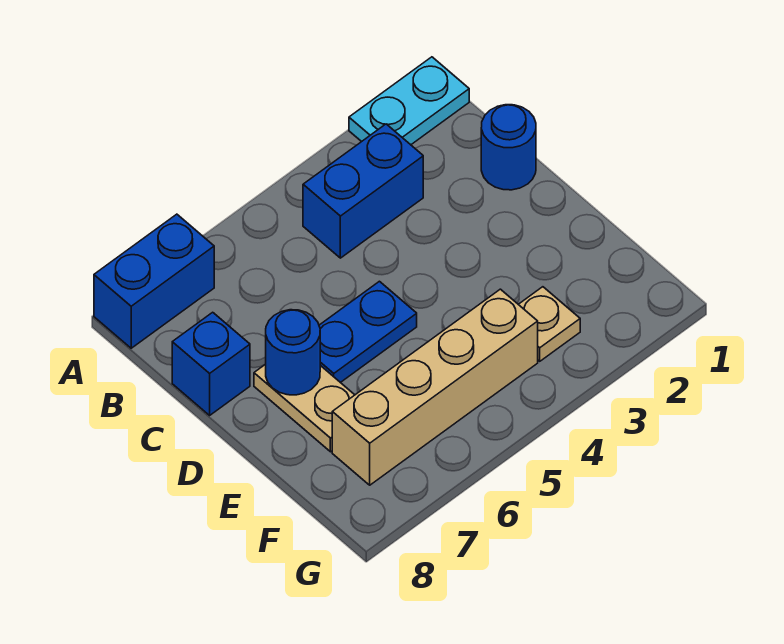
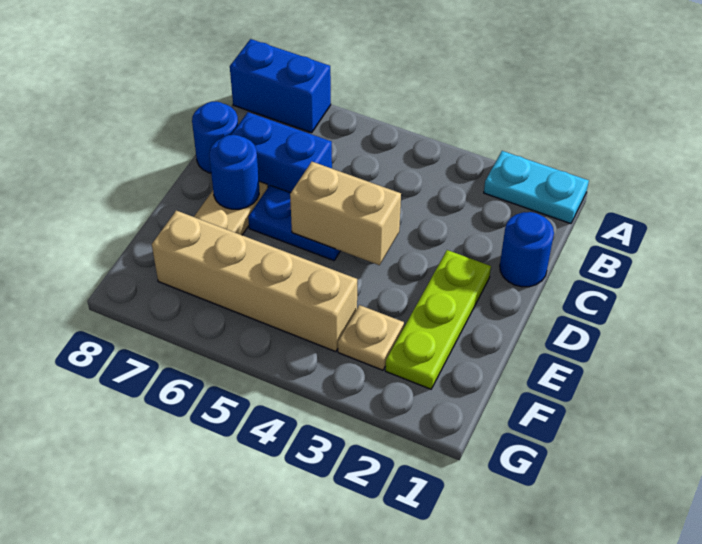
blue 1x2 brick [303,124,423,258] -> blue 1x2 brick moved to [231,112,332,193]
blue 1x1 brick [172,312,250,415] -> blue 1x1 round brick [192,102,238,173]
none -> lime 1x3 plate [385,250,491,389]
none -> tan 1x2 brick [290,162,401,265]

